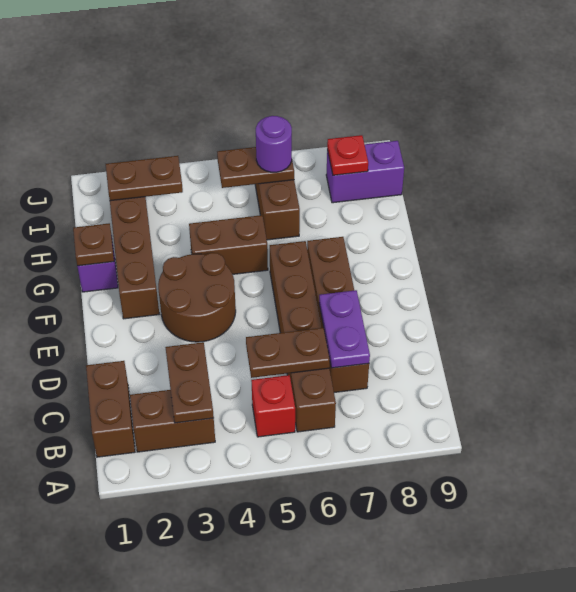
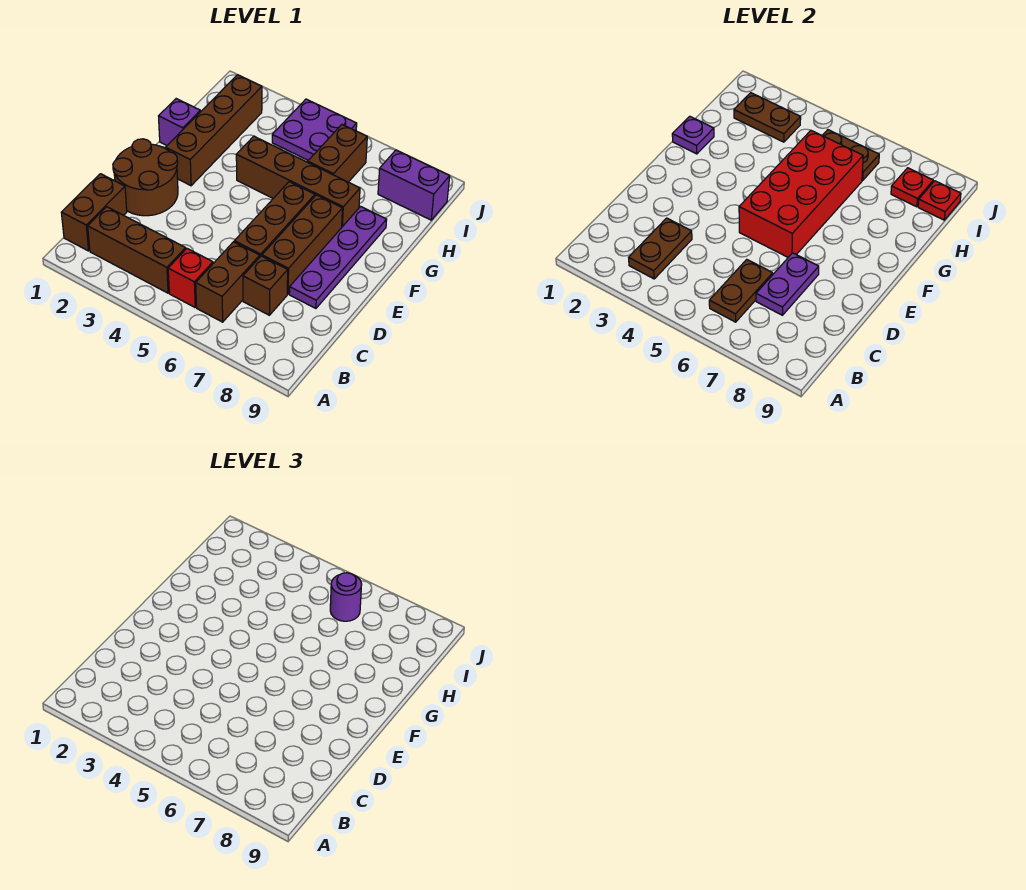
brown 1x2 brick [130,390,215,452] -> brown 1x3 brick [88,207,186,293]
brown 1x2 plate [246,328,330,378] -> brown 1x2 plate turned to [709,260,773,322]
none -> purple 1x4 plate [289,206,387,308]
brown 2x2 round brick [158,253,236,342] -> brown 2x2 round brick moved to [113,139,178,216]
none -> red 2x4 brick [739,131,863,257]
brown 1x1 plate [73,223,114,266] -> purple 1x1 plate [672,116,714,154]
brown 1x2 brick [189,215,268,274] -> brown 1x4 brick [236,136,360,227]
none -> purple 2x2 plate [272,99,357,160]
none -> red 1x1 plate [918,181,961,220]

